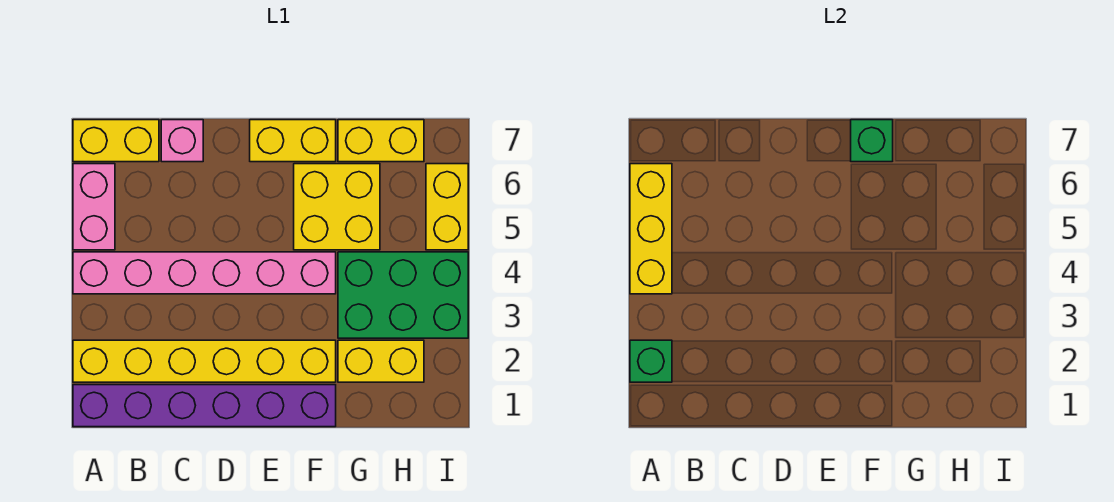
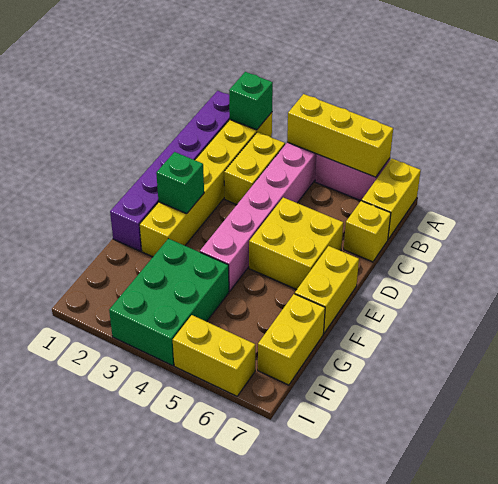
pink 1x1 brick [161,120,203,162] -> yellow 1x1 brick [344,201,391,262]
yellow 2x2 brick [294,164,380,250] -> yellow 2x2 brick moved to [249,197,343,290]
green 1x1 brick [851,120,893,162] -> green 1x1 brick moved to [156,152,204,214]
yellow 1x2 brick [338,340,424,382] -> yellow 1x2 brick moved to [224,132,285,205]

